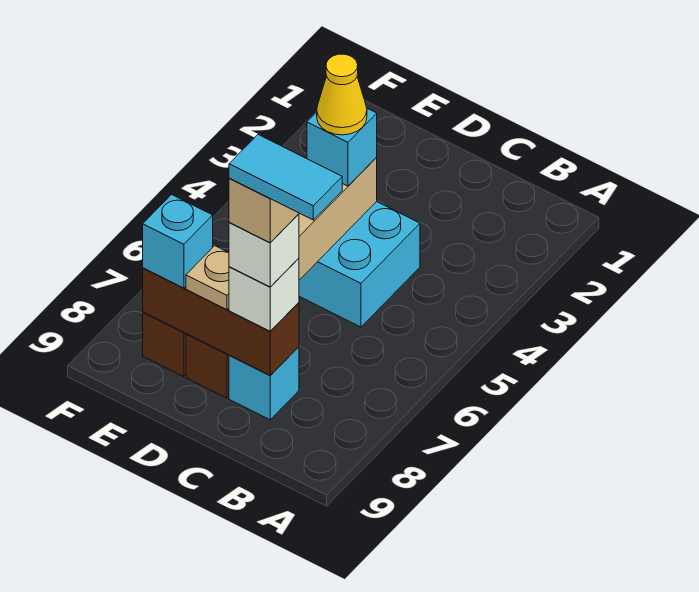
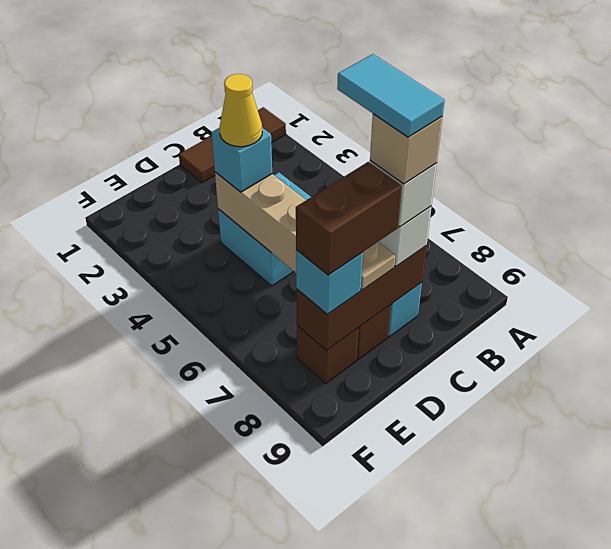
none -> brown 1x3 tile [179,107,286,183]
cyan 1x2 tile [229,135,342,220] -> cyan 1x2 tile turned to [337,54,445,137]
none -> brown 1x2 brick [296,162,402,275]

